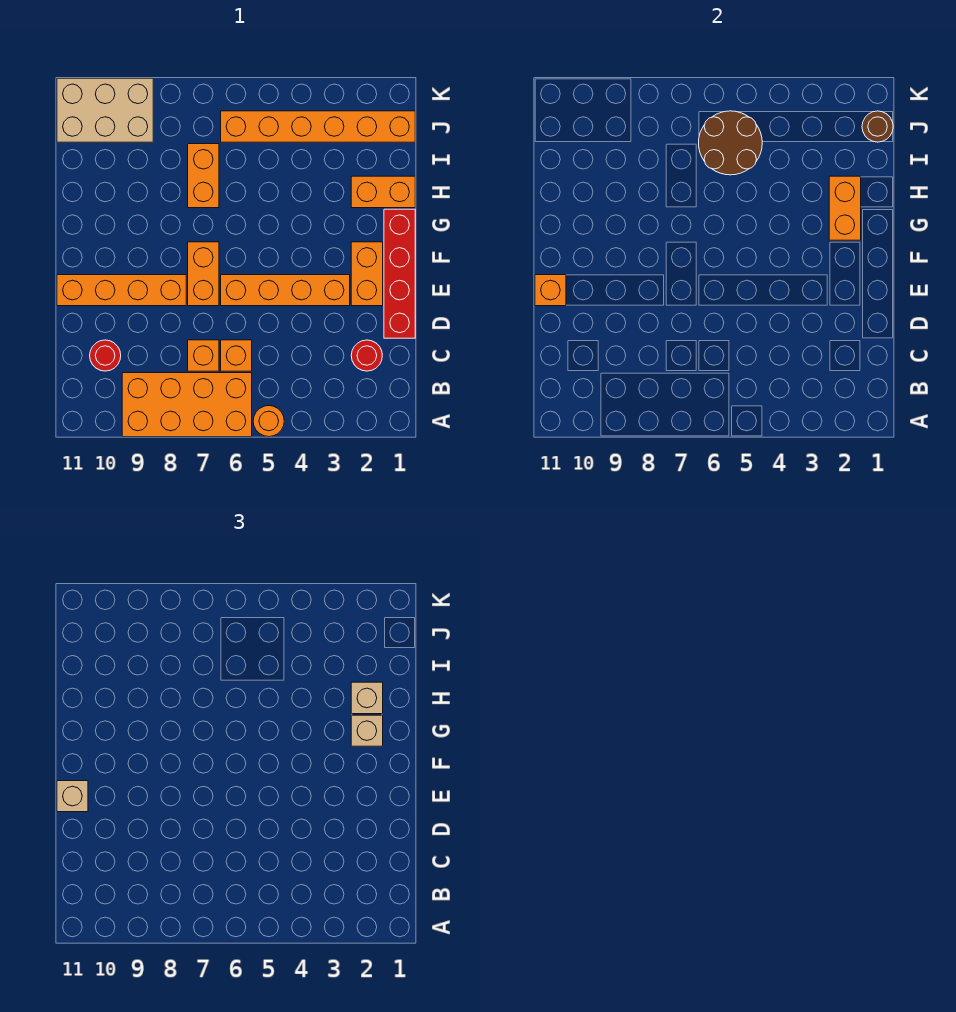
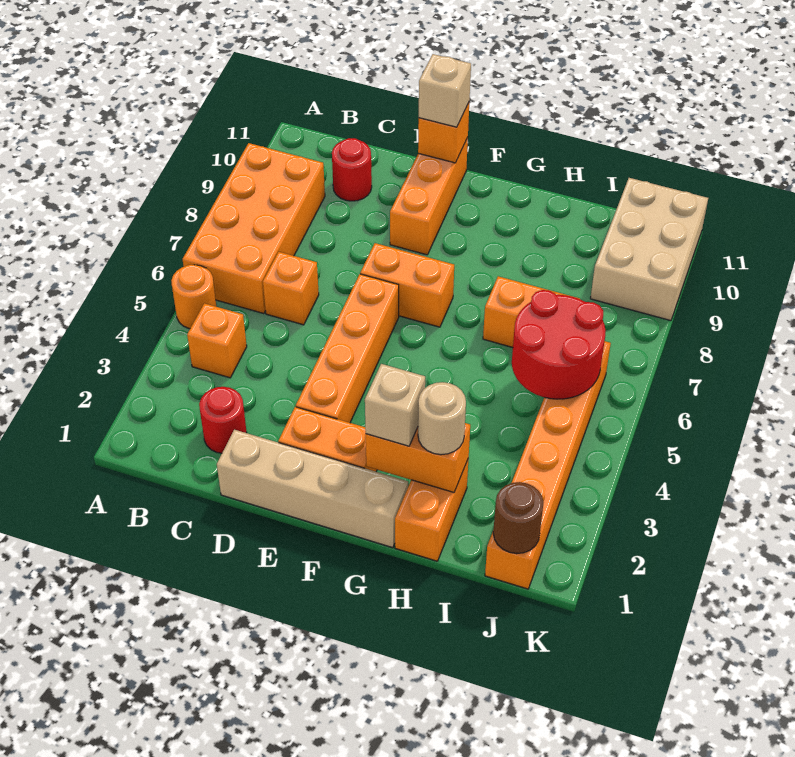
orange 1x1 brick [188,340,219,371] -> orange 1x1 brick moved to [187,303,247,378]
red 1x4 brick [384,209,415,338] -> tan 1x4 brick [217,430,408,548]
orange 1x4 brick [57,275,186,306] -> orange 1x3 brick [390,137,468,255]
tan 1x1 brick [351,682,383,714] -> tan 1x1 round brick [418,382,466,455]
brown 2x2 round brick [699,111,762,175] -> red 2x2 round brick [512,290,606,399]

